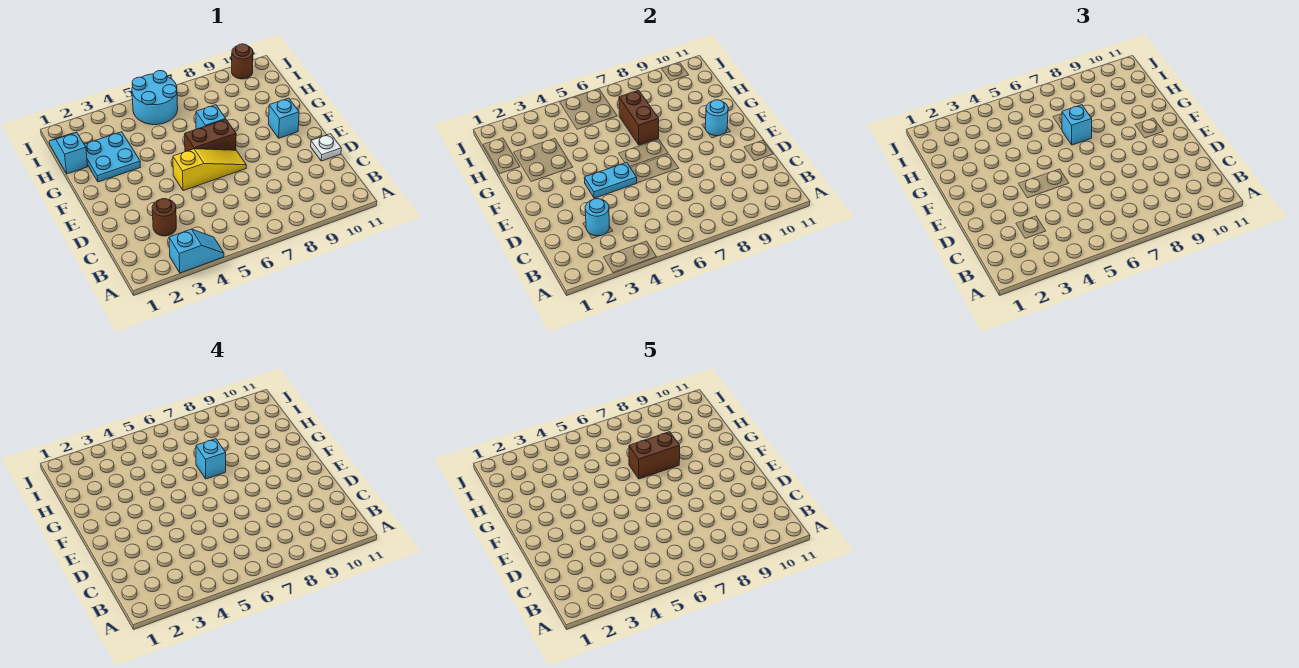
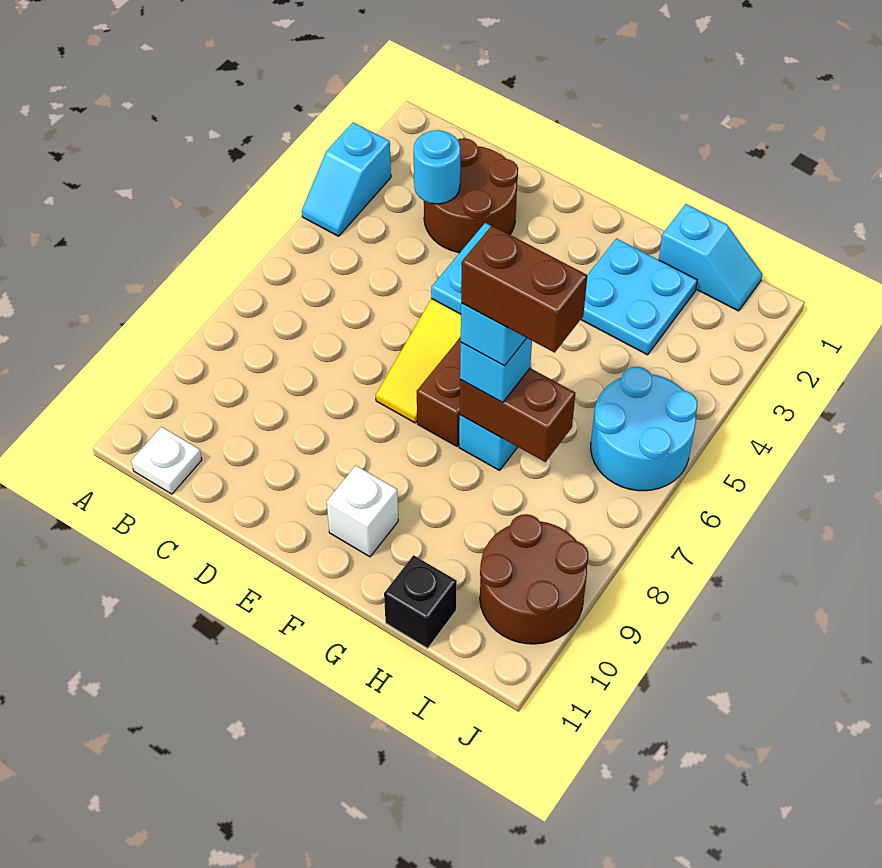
brown 1x1 round brick [152,199,176,236] -> brown 2x2 round brick [424,138,518,253]
white 1x1 plate [311,134,341,161] -> white 1x1 plate moved to [131,427,202,494]
cyan 1x1 brick [269,98,299,138] -> white 1x1 brick [327,466,398,557]
cyan 1x1 round brick [705,100,728,136] -> none
brown 1x2 brick [629,432,680,479] -> brown 1x2 brick turned to [461,226,587,353]
none -> black 1x1 brick [384,555,457,648]
brown 1x1 round brick [232,44,253,79] -> brown 2x2 round brick [480,514,588,644]

